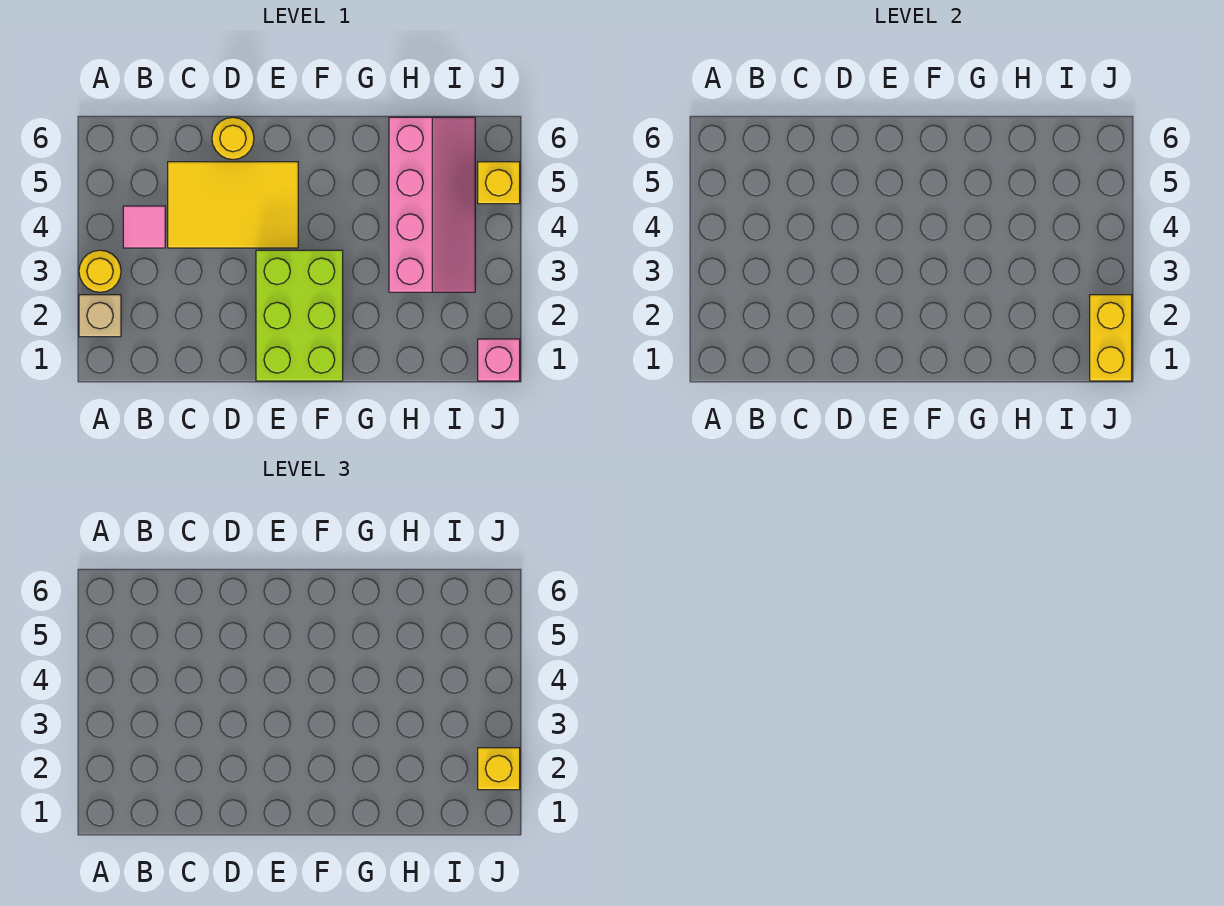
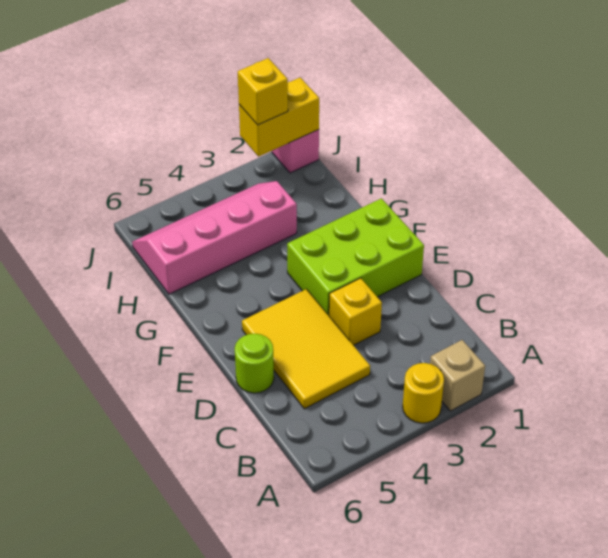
pink 1x1 tile [123,206,165,248] -> none
yellow 1x1 round brick [212,117,254,159] -> lime 1x1 round brick [235,334,274,393]
yellow 1x1 brick [478,162,520,204] -> yellow 1x1 brick moved to [329,278,382,345]

